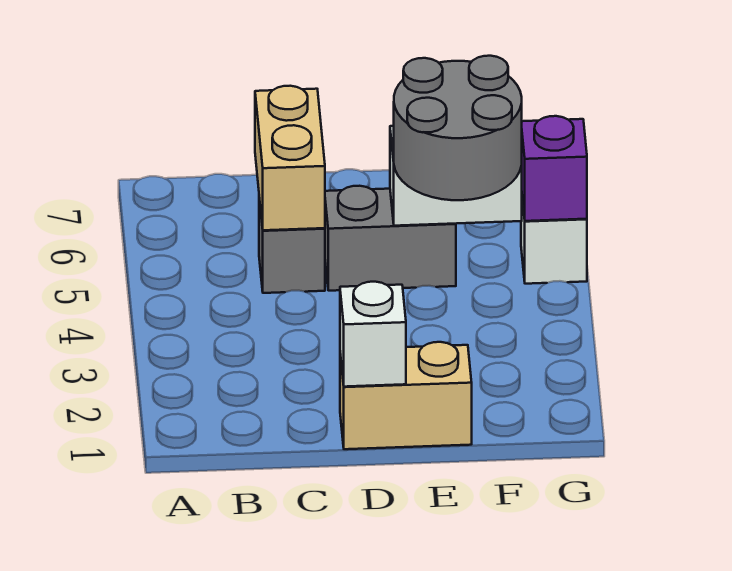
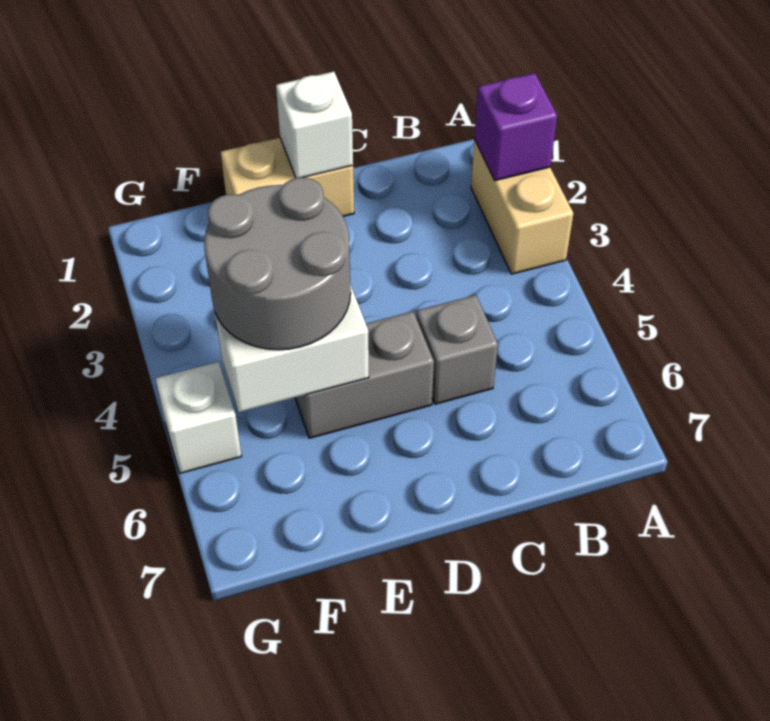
tan 1x2 brick [255,86,325,230] -> tan 1x2 brick moved to [471,139,573,274]
purple 1x1 brick [522,116,587,221] -> purple 1x1 brick moved to [474,73,557,181]

